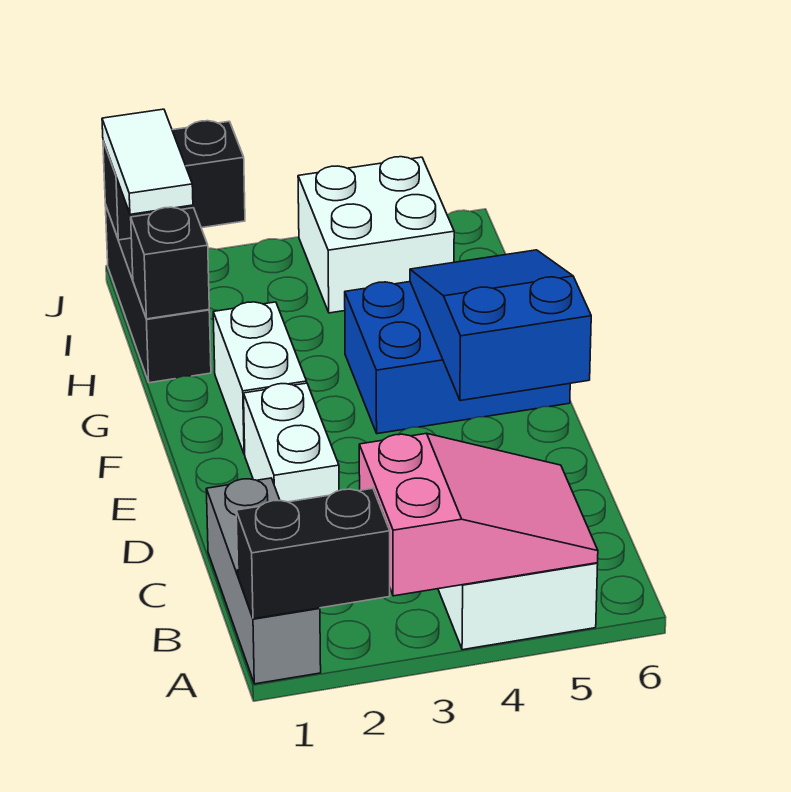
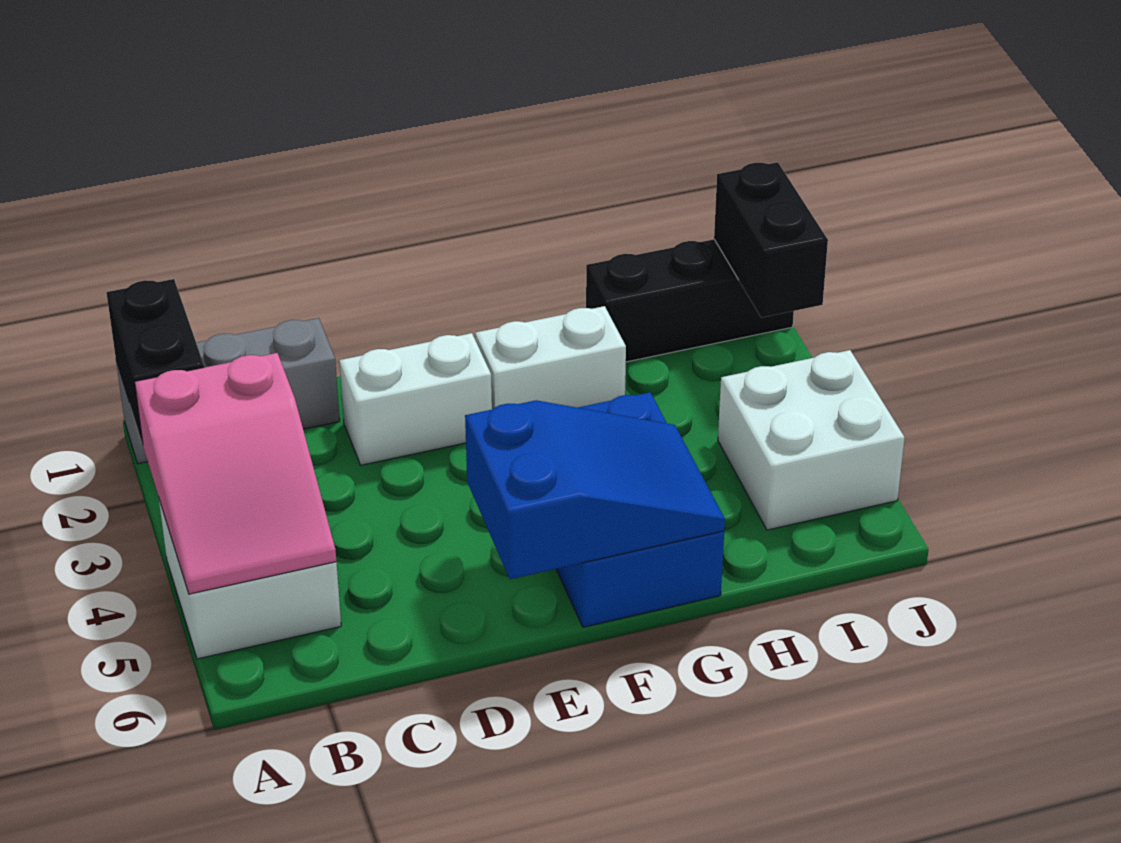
black 1x1 brick [131,207,209,319] -> none
white 1x2 tile [102,109,193,214] -> none

